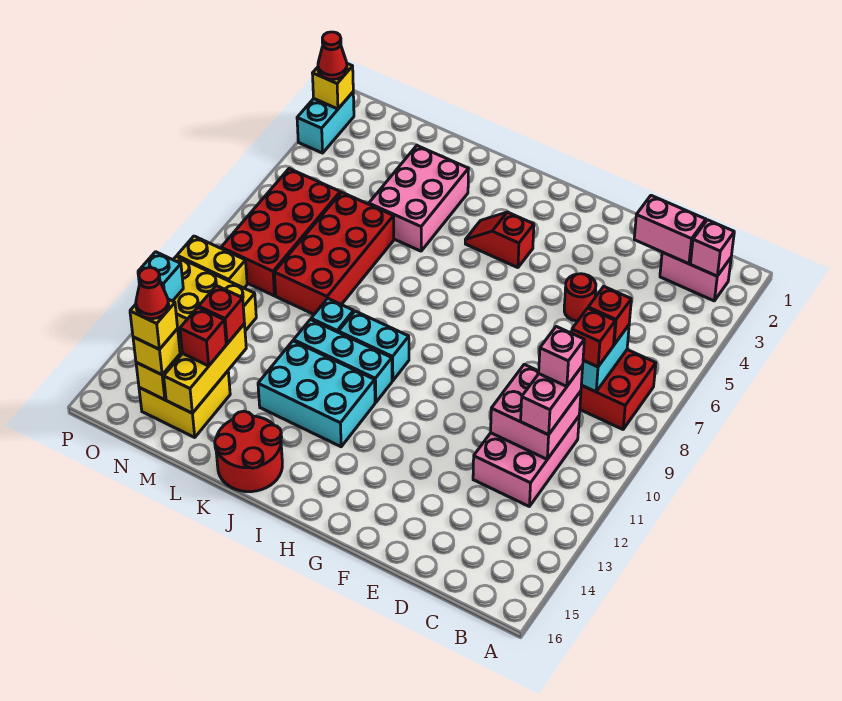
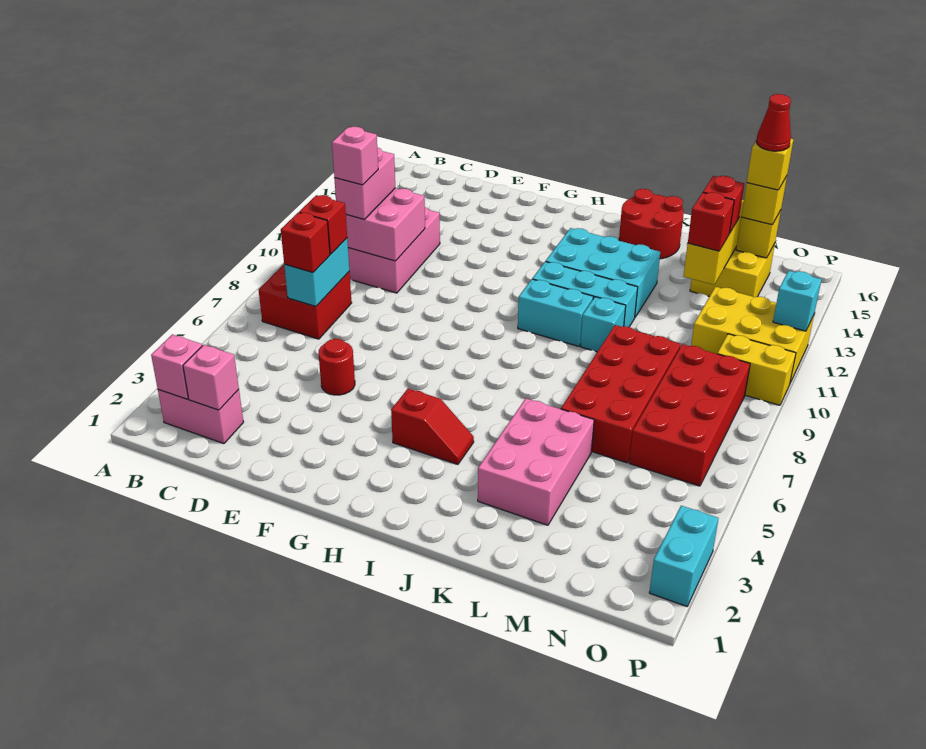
pink 1x2 brick [634,195,706,264] -> pink 1x1 brick [183,345,239,410]
yellow 1x1 brick [312,64,353,109] -> none
red 1x1 cone [318,32,347,79] -> none

